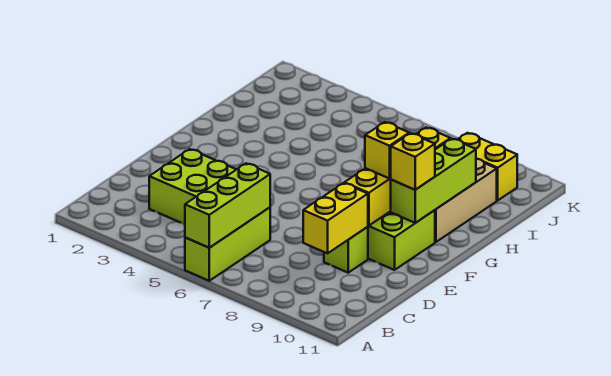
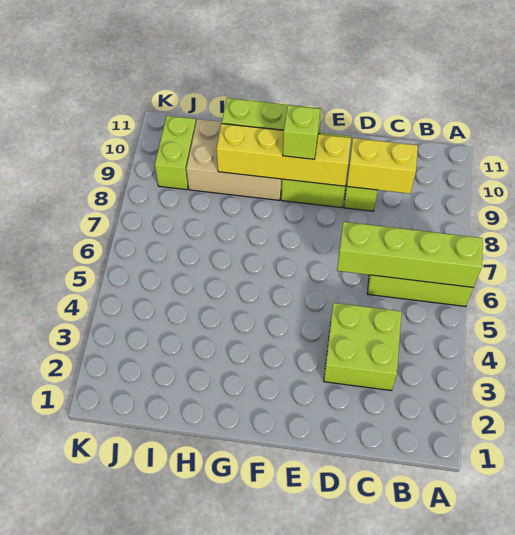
lime 1x3 brick [185,164,270,248] -> lime 1x4 brick [337,222,483,287]
yellow 1x1 brick [365,122,409,179] -> lime 1x1 brick [283,105,320,159]
yellow 1x1 brick [391,133,435,190] -> none
yellow 1x2 brick [457,133,517,200] -> lime 1x2 brick [155,116,196,190]

